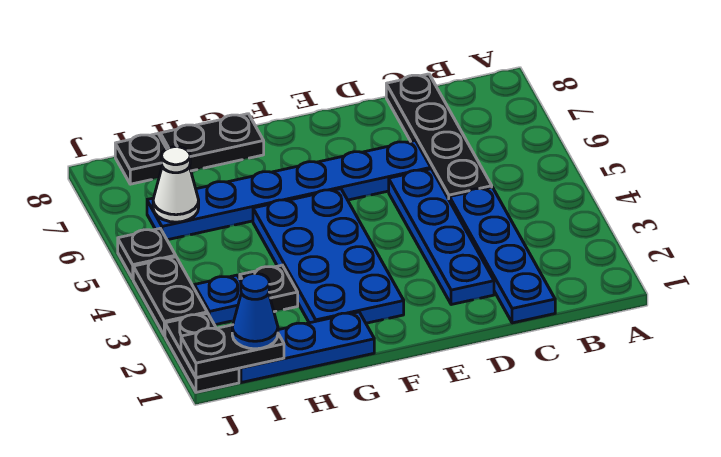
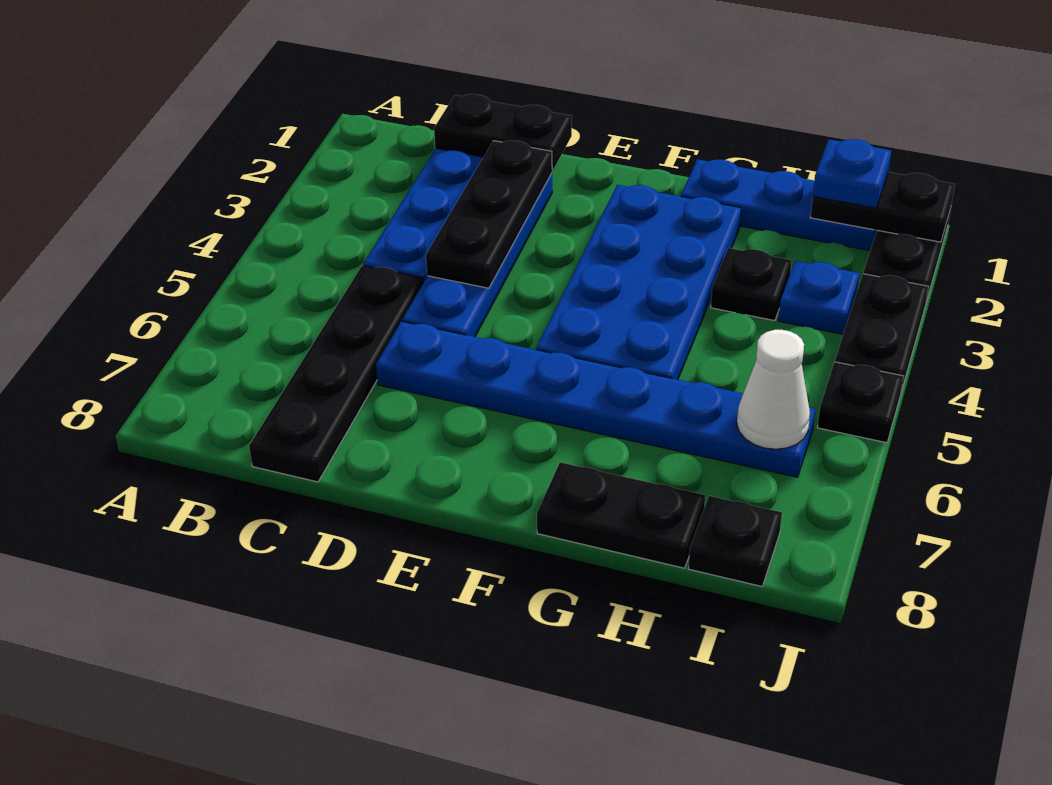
none -> black 1x2 plate [434,94,572,170]
none -> black 1x3 plate [426,141,552,288]
blue 1x1 cone [232,274,278,349] -> blue 1x1 plate [813,139,891,208]

